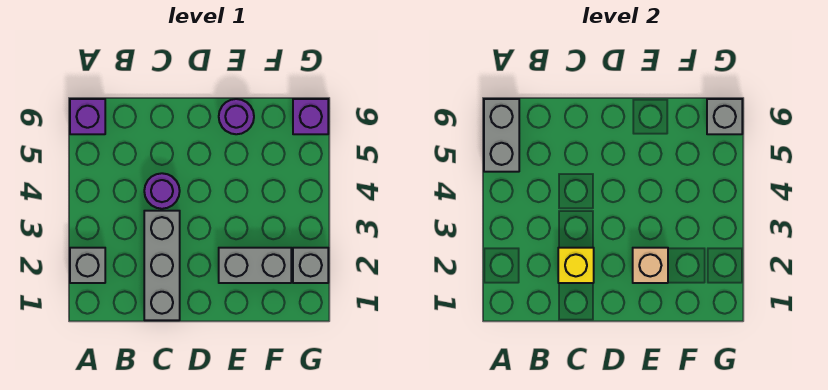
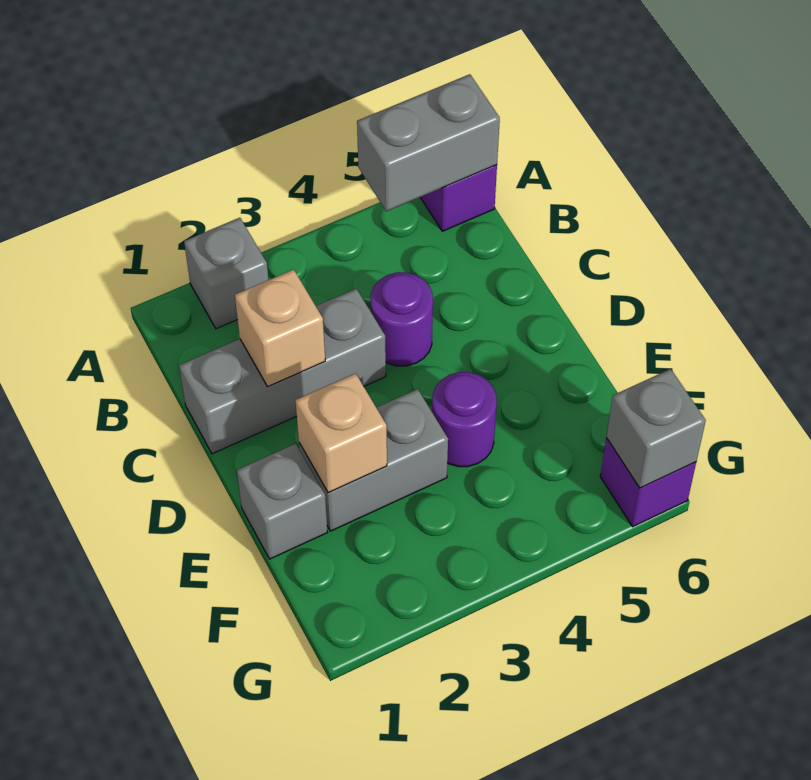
yellow 1x1 brick [558,248,594,283] -> tan 1x1 brick [235,269,325,387]
grey 1x2 brick [219,248,291,283] -> grey 1x2 brick turned to [299,389,448,531]
purple 1x1 round brick [219,99,254,134] -> purple 1x1 round brick moved to [432,372,497,467]
grey 1x1 brick [293,248,328,283] -> grey 1x1 brick moved to [237,444,328,559]

